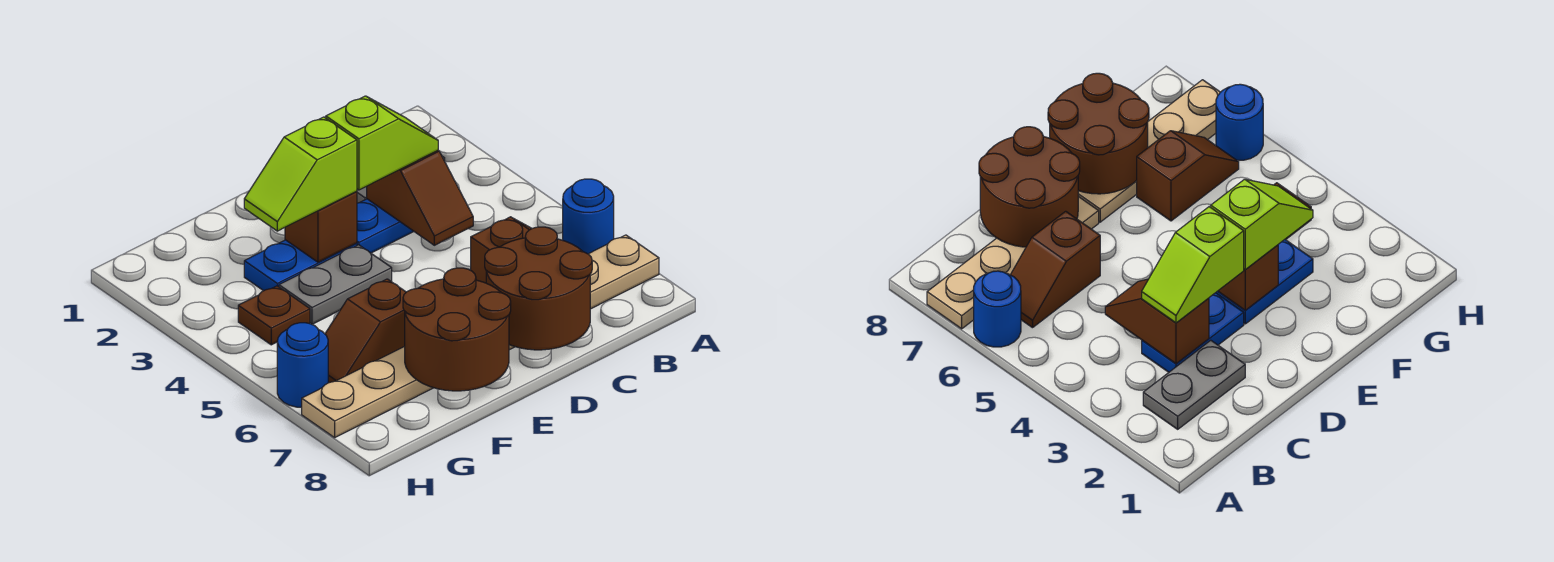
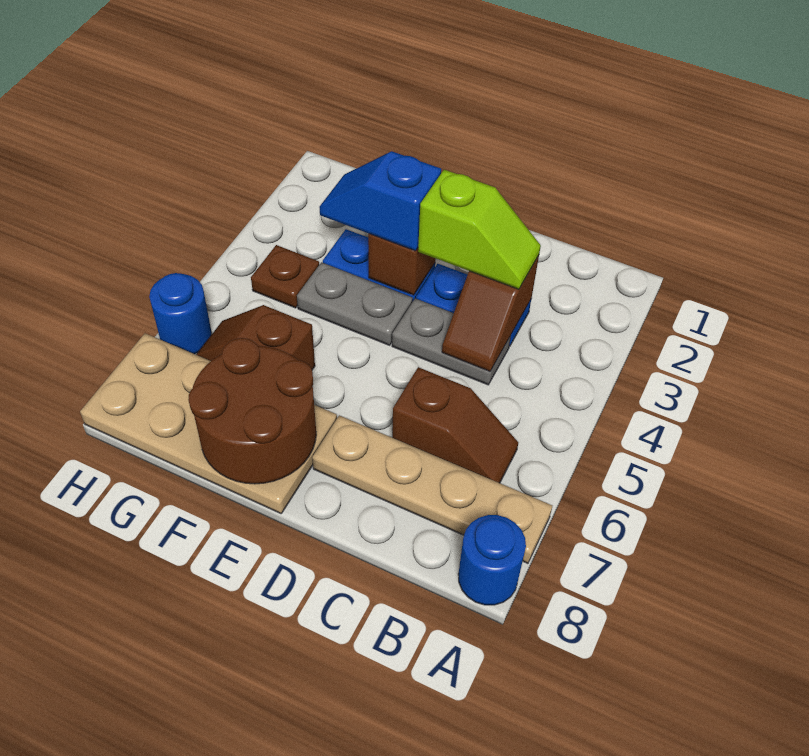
blue 1x1 round brick [563,179,614,254] -> blue 1x1 round brick moved to [458,515,526,605]
grey 1x2 plate [1143,340,1245,429] -> grey 1x2 plate moved to [392,299,511,385]
brown 2x2 round brick [485,227,592,350] -> none
lime 1x2 slope [244,117,357,231] -> blue 1x2 slope [319,151,441,251]
tan 1x4 plate [302,346,433,438] -> tan 2x4 plate [80,333,337,513]

